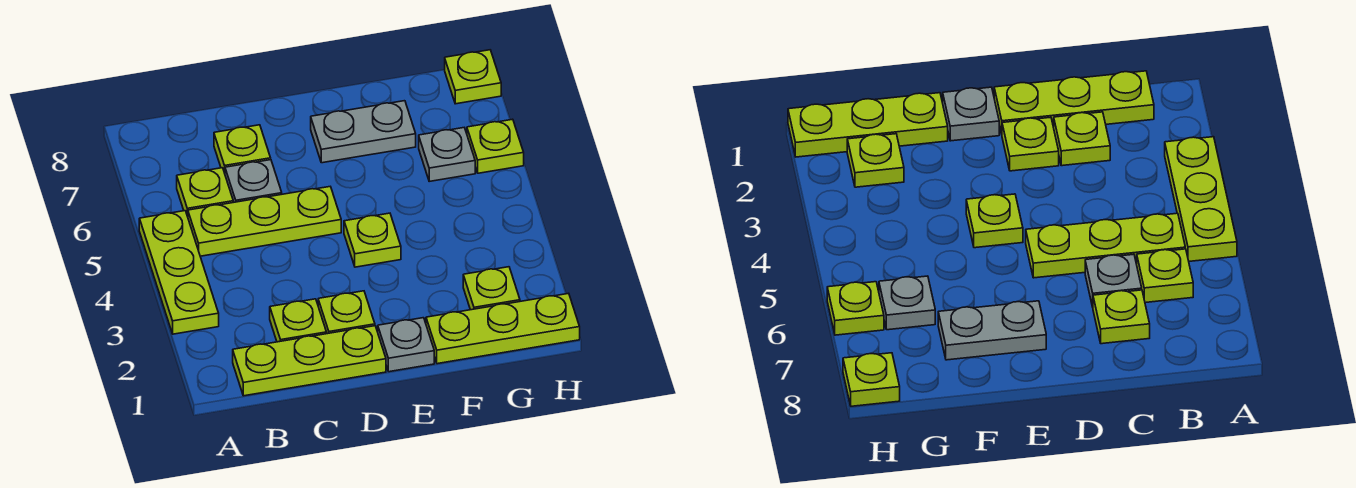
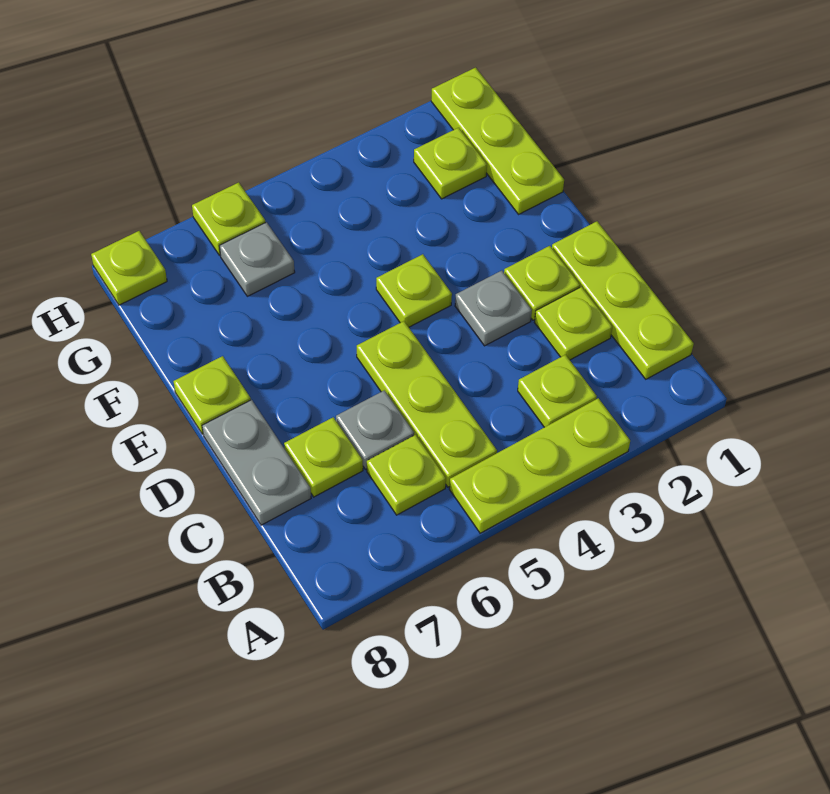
none -> lime 1x1 plate [518,355,597,427]
grey 1x1 plate [378,318,434,372] -> grey 1x1 plate moved to [455,271,532,346]
grey 1x2 plate [311,101,416,163] -> grey 1x2 plate moved to [202,400,311,525]
none -> lime 1x1 plate [174,356,251,434]

